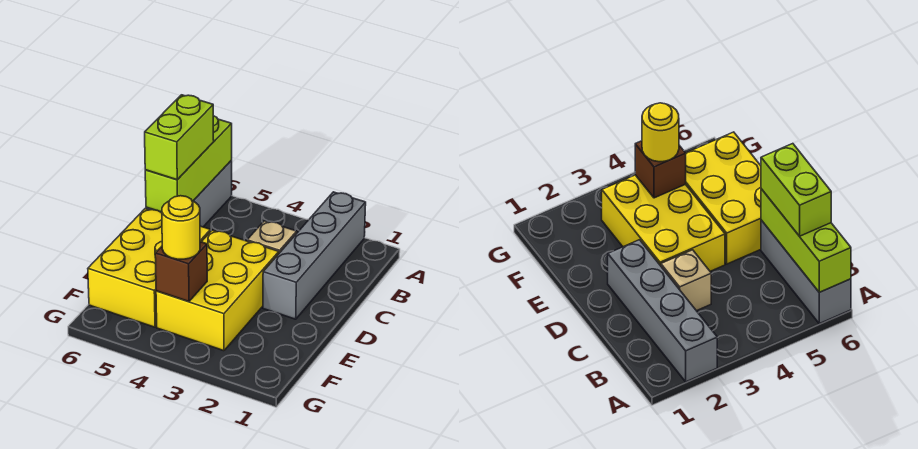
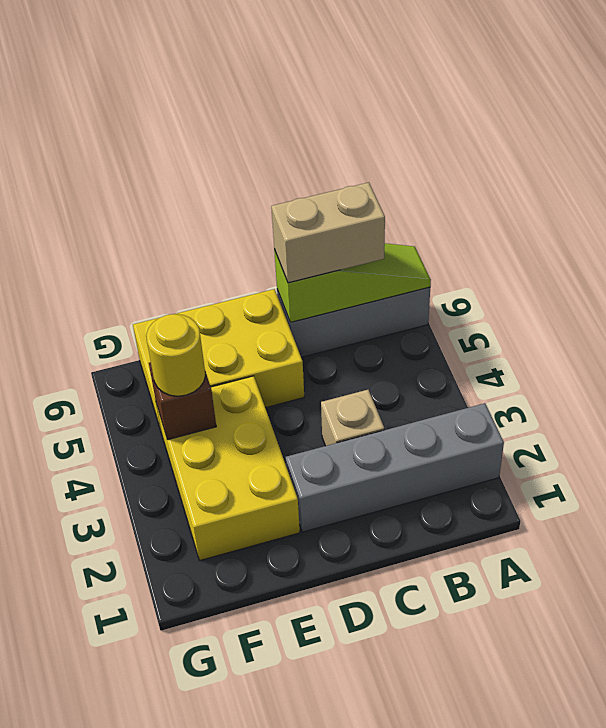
lime 1x3 brick [145,116,232,212] -> lime 1x3 slope [274,243,431,322]
lime 1x2 brick [145,95,214,180] -> tan 1x2 brick [271,182,385,283]
yellow 2x3 brick [156,230,279,351] -> yellow 2x3 brick turned to [156,376,300,560]

